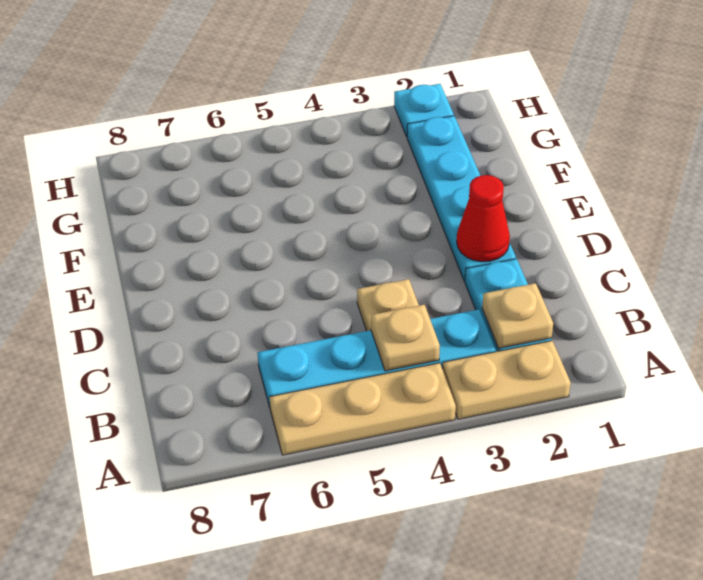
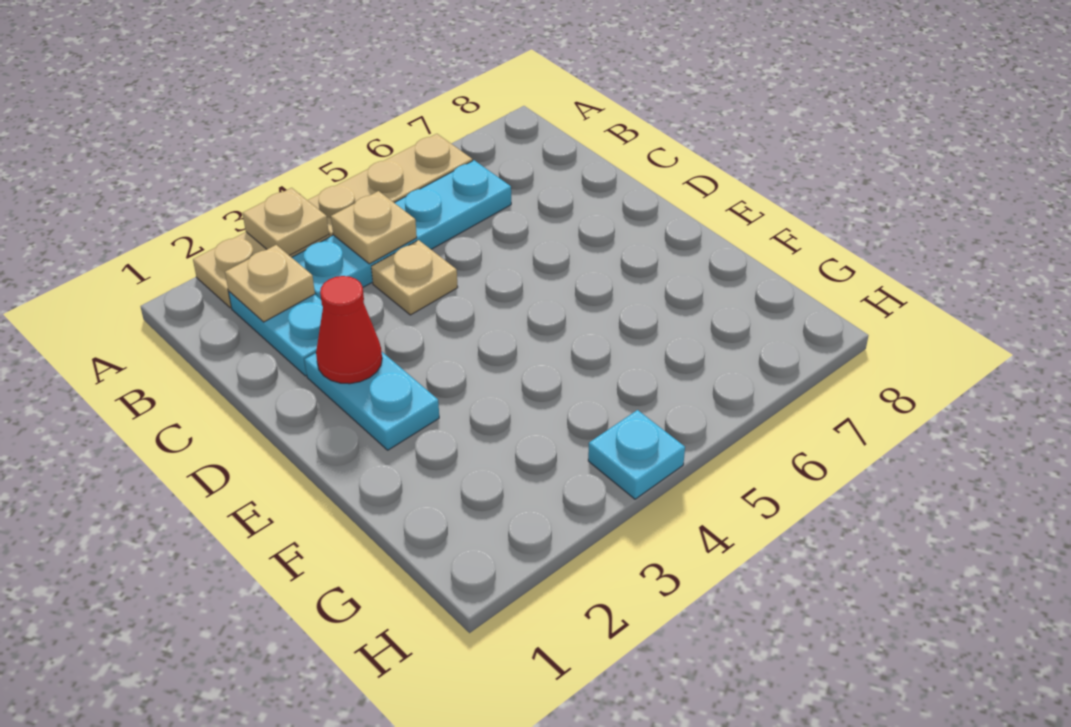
none -> tan 1x1 plate [243,188,329,256]
cyan 1x4 plate [407,116,516,281] -> cyan 1x2 plate [305,352,439,450]
cyan 1x1 plate [394,84,454,137] -> cyan 1x1 plate moved to [588,410,685,499]

